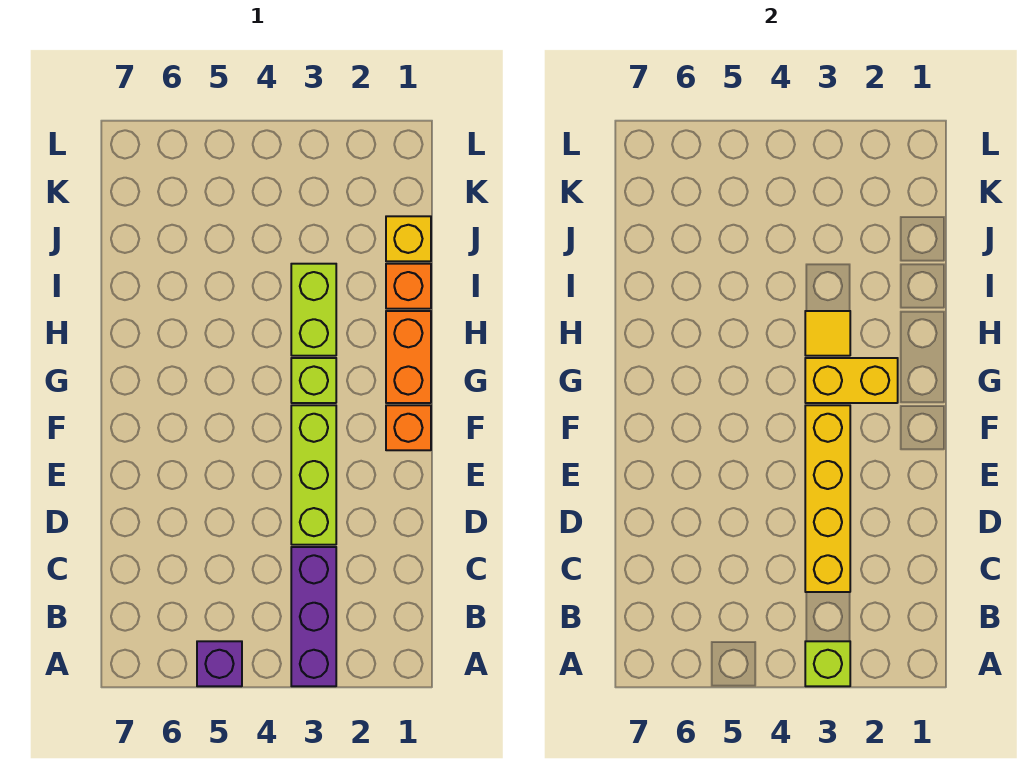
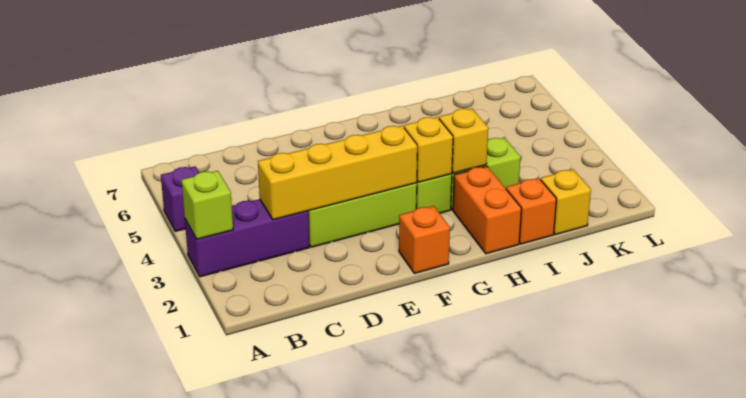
orange 1x2 brick [386,311,431,403] -> orange 1x2 brick turned to [453,166,521,254]
yellow 1x2 brick [805,358,898,403] -> yellow 1x1 brick [404,117,453,182]
yellow 1x1 tile [805,311,850,356] -> yellow 1x1 brick [439,109,488,173]

